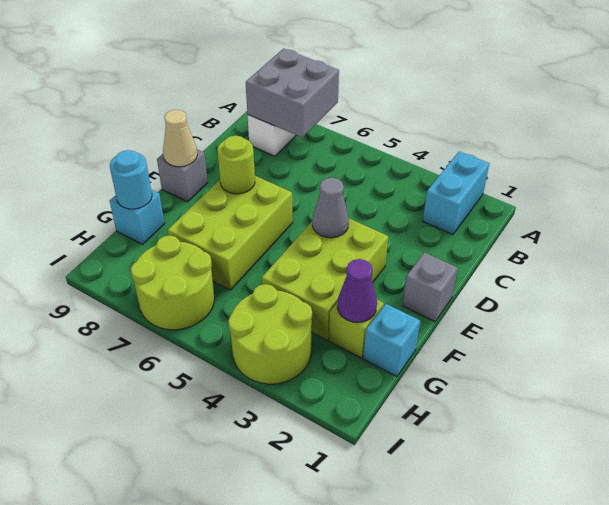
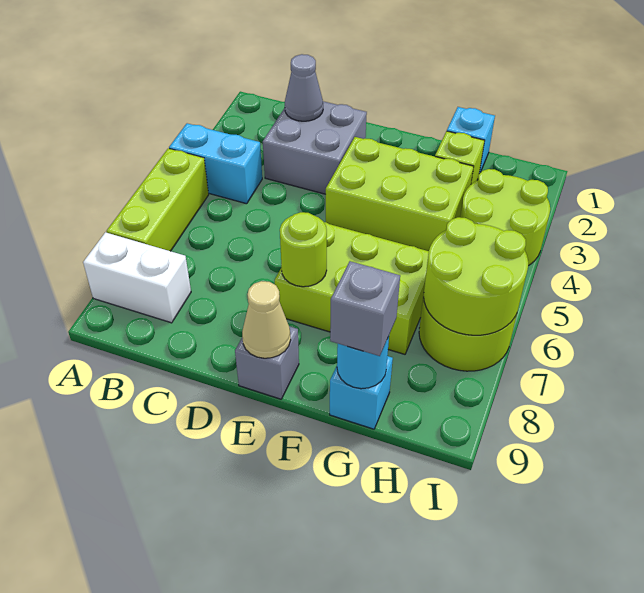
cyan 1x2 brick [423,151,489,235] -> cyan 1x2 brick moved to [169,123,262,204]
none -> lime 1x3 brick [107,148,209,251]
grey 2x2 brick [246,49,339,137] -> grey 2x2 brick moved to [263,101,367,194]
grey 1x1 brick [403,253,458,322] -> grey 1x1 brick moved to [330,261,400,356]
grey 1x1 cone [312,178,349,238] -> grey 1x1 cone moved to [285,54,323,121]
purple 1x1 cone [337,259,377,322] -> none
none -> lime 2x2 round brick [423,217,528,335]

